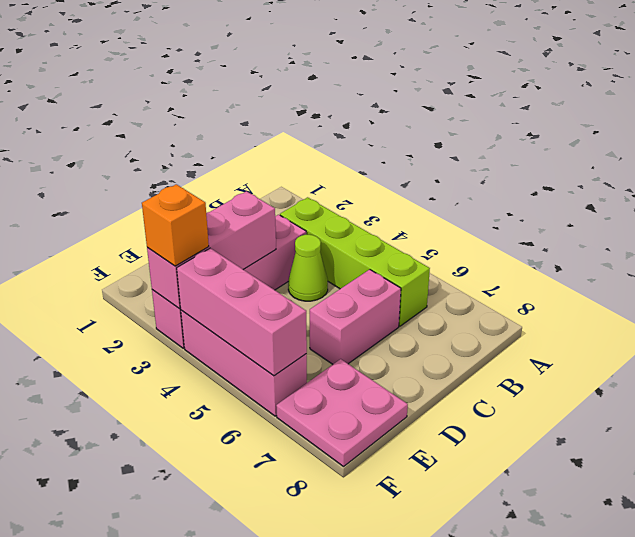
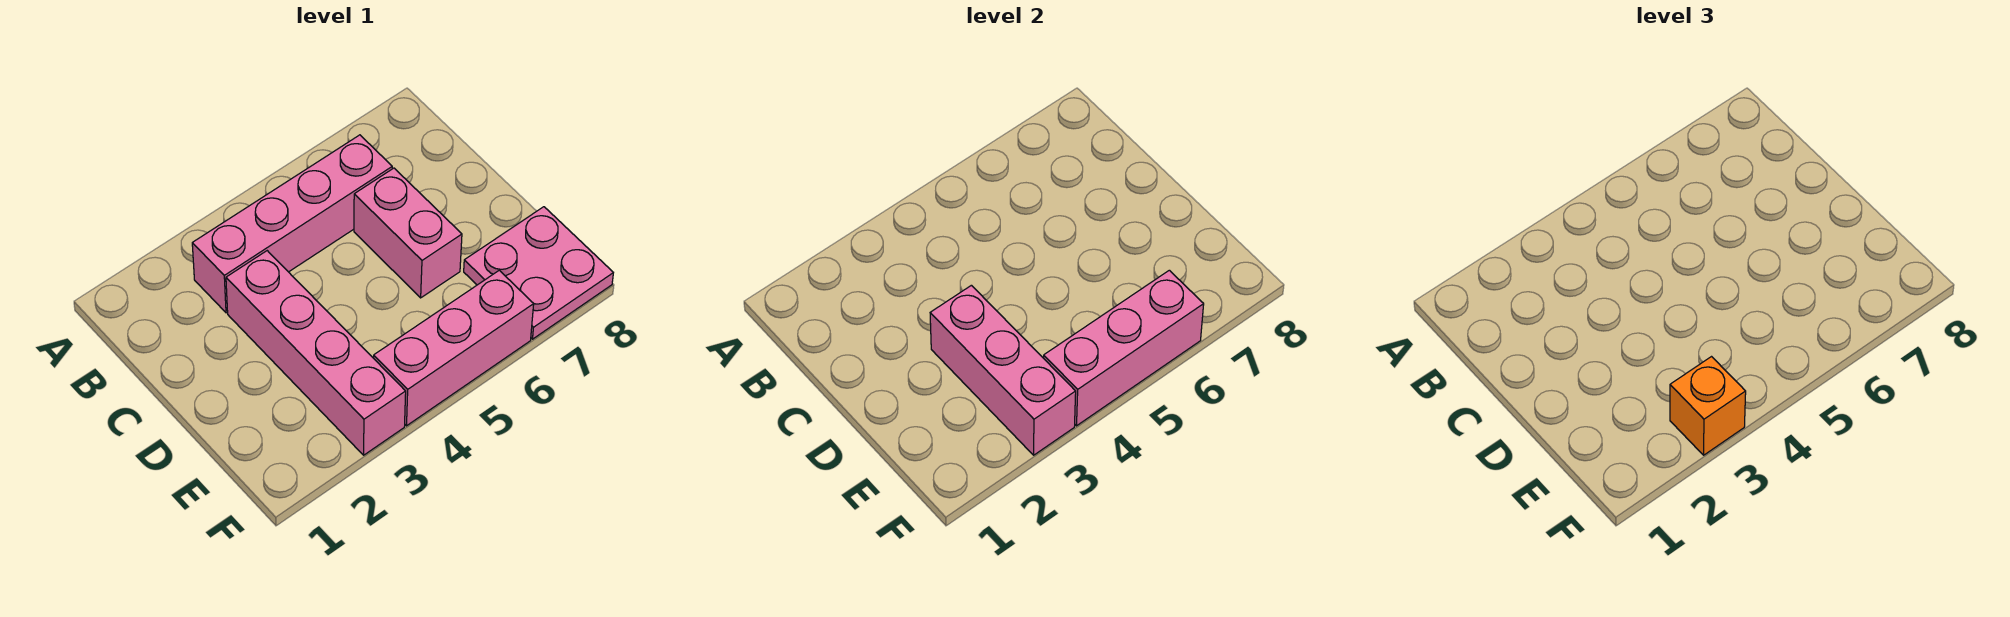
lime 1x4 brick [280,197,430,326] -> pink 1x4 brick [192,135,392,313]
lime 1x1 cone [288,235,328,301] -> none

